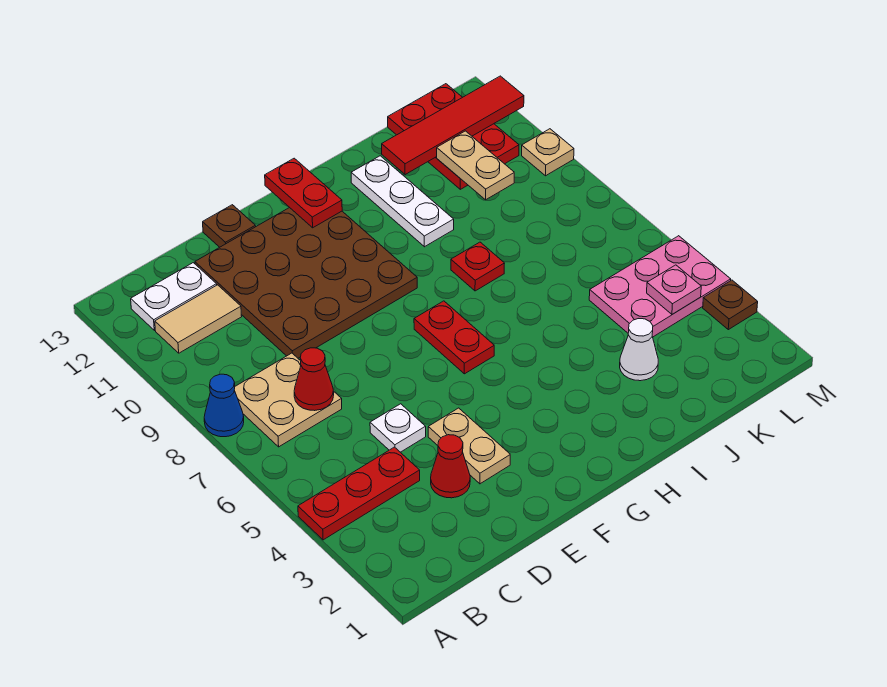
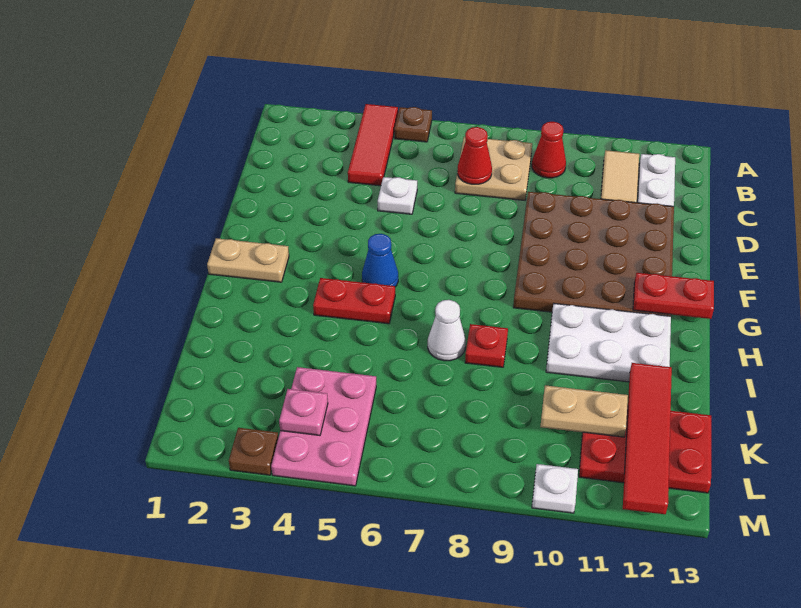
red 1x3 plate [298,447,420,540] -> red 1x3 tile [348,104,398,186]
blue 1x1 cone [204,374,244,437] -> blue 1x1 cone moved to [362,234,398,287]
red 1x1 cone [431,435,470,498] -> red 1x1 cone moved to [532,122,566,178]
tan 1x2 plate [428,408,510,484] -> tan 1x2 plate moved to [207,238,289,282]
brown 1x1 plate [203,205,256,247] -> brown 1x1 plate moved to [394,107,432,142]
red 1x2 plate [414,301,494,374] -> red 1x2 plate moved to [313,278,395,324]
white 1x3 plate [351,156,454,247] -> white 2x3 plate [546,304,671,382]
white 1x1 cone [620,319,658,381] -> white 1x1 cone moved to [428,300,466,361]
tan 1x1 plate [522,129,574,176] -> white 1x1 plate [532,464,578,513]

